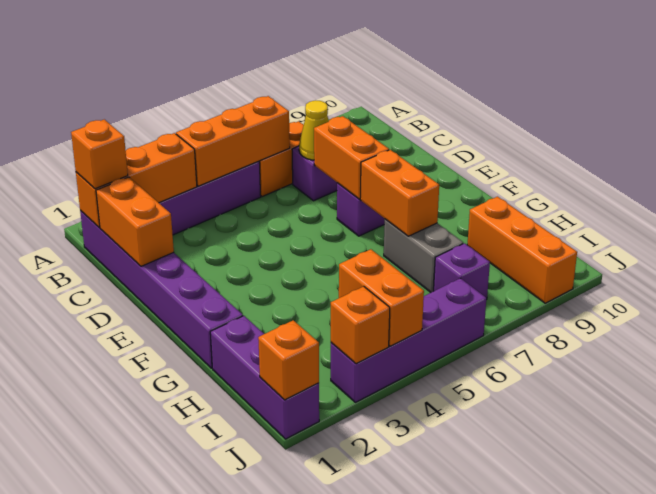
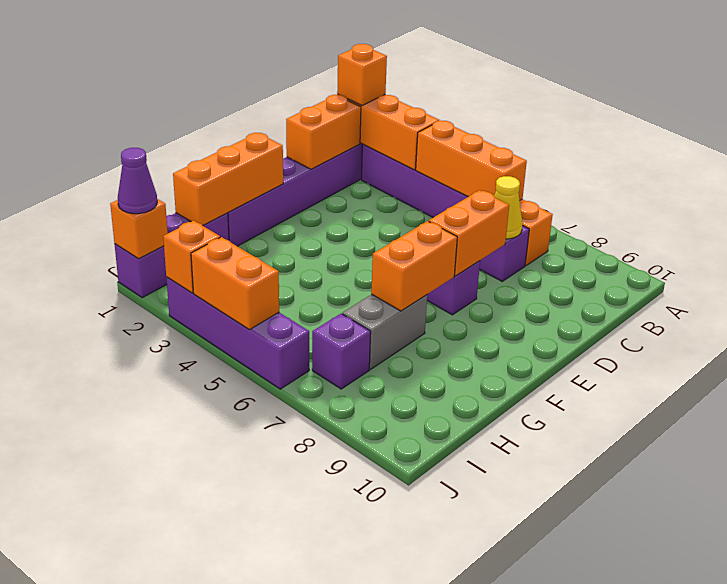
orange 1x3 brick [467,197,577,303] -> orange 1x3 brick moved to [173,133,283,226]
orange 1x2 brick [339,249,424,346] -> orange 1x2 brick turned to [191,237,279,330]
none -> purple 1x1 cone [118,148,157,214]

